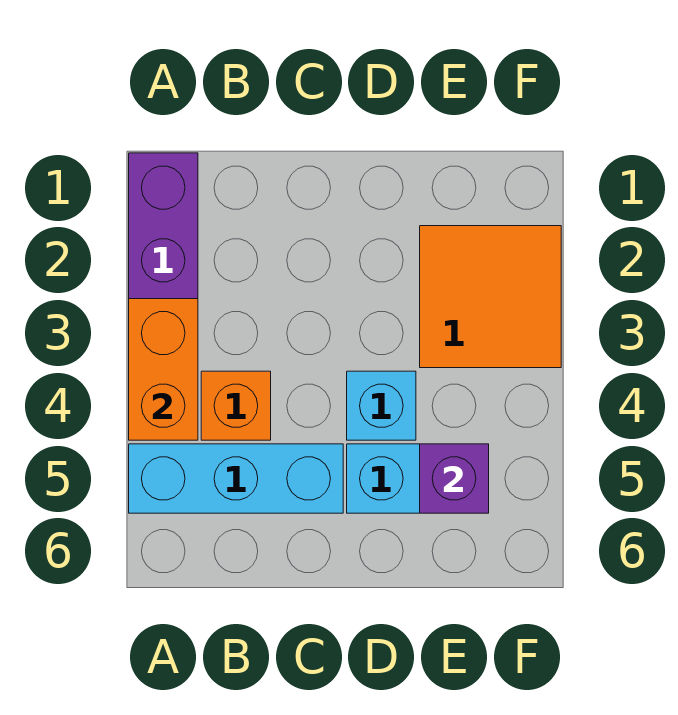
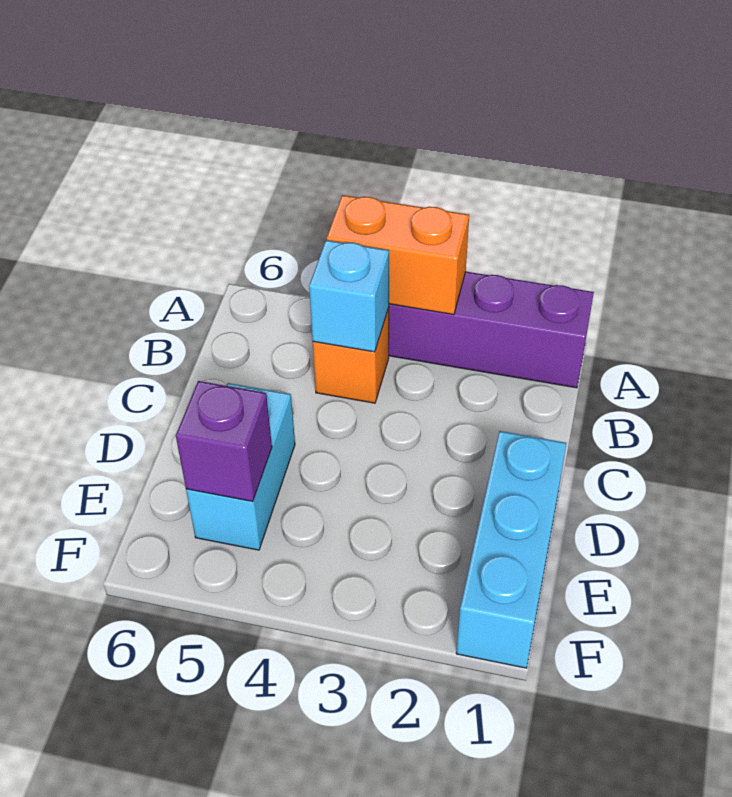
cyan 1x3 brick [129,444,343,513] -> cyan 1x3 brick moved to [456,431,566,668]
cyan 1x1 brick [347,371,416,440] -> cyan 1x1 brick moved to [309,240,389,352]
orange 2x2 tile [420,226,561,368] -> none

